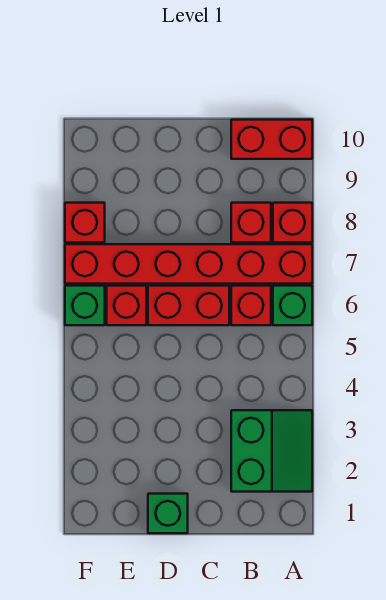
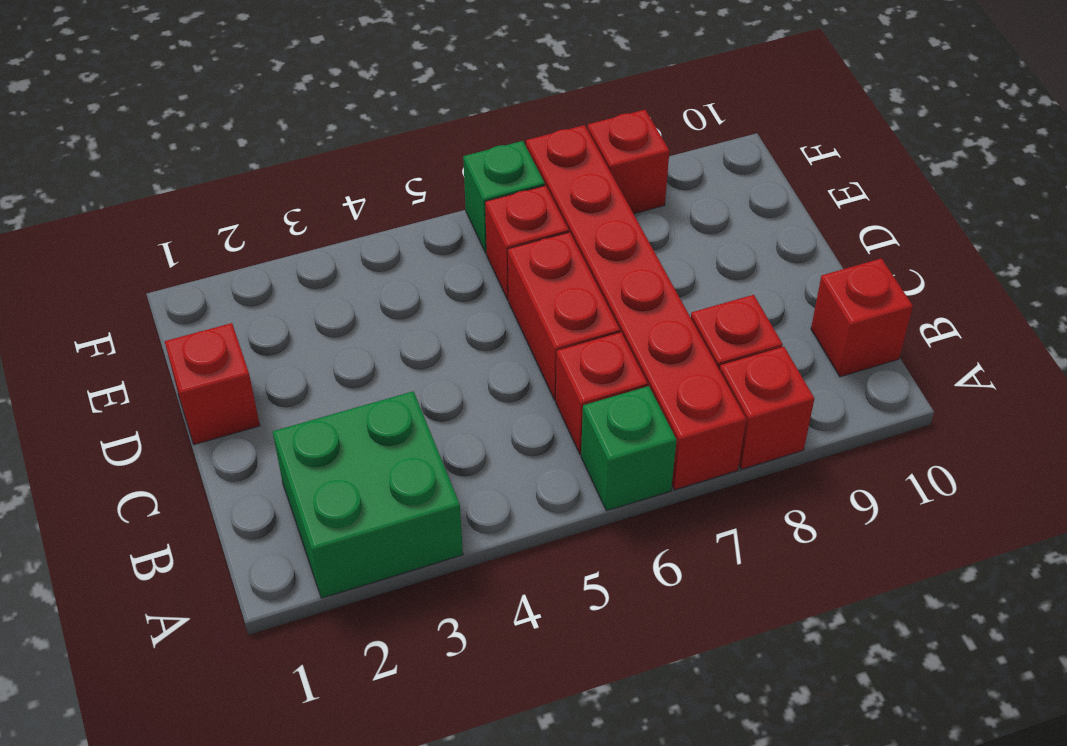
green 2x2 slope [231,410,312,492] -> green 2x2 brick [273,391,463,598]
red 1x2 brick [231,120,312,159] -> red 1x1 brick [811,258,913,377]
green 1x1 brick [148,494,188,533] -> red 1x1 brick [165,323,260,445]

